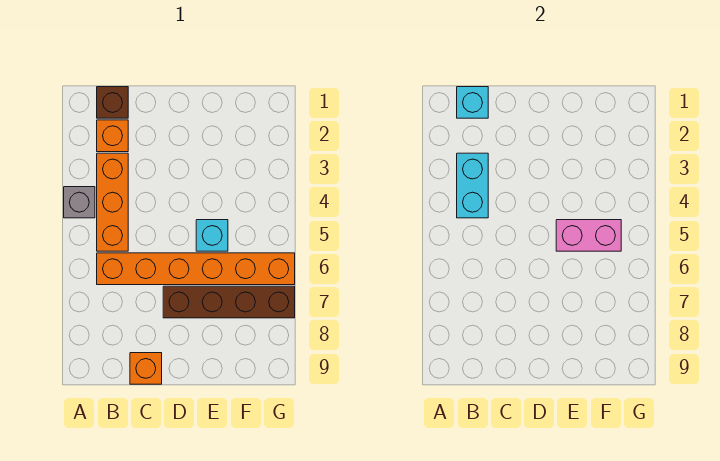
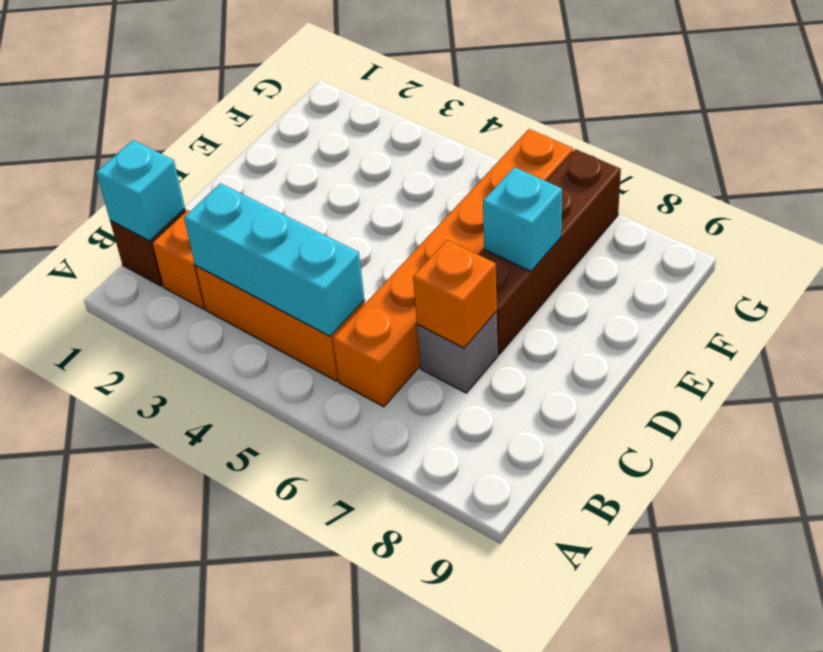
grey 1x1 brick [64,187,95,218] -> grey 1x1 brick moved to [417,312,498,393]
cyan 1x2 brick [457,153,488,218] -> cyan 1x3 brick [184,183,365,336]
orange 1x1 brick [130,353,162,384] -> orange 1x1 brick moved to [413,240,497,348]
cyan 1x1 brick [196,220,228,251] -> cyan 1x1 brick moved to [483,167,562,272]
pink 1x2 brick [556,220,621,251] -> none

